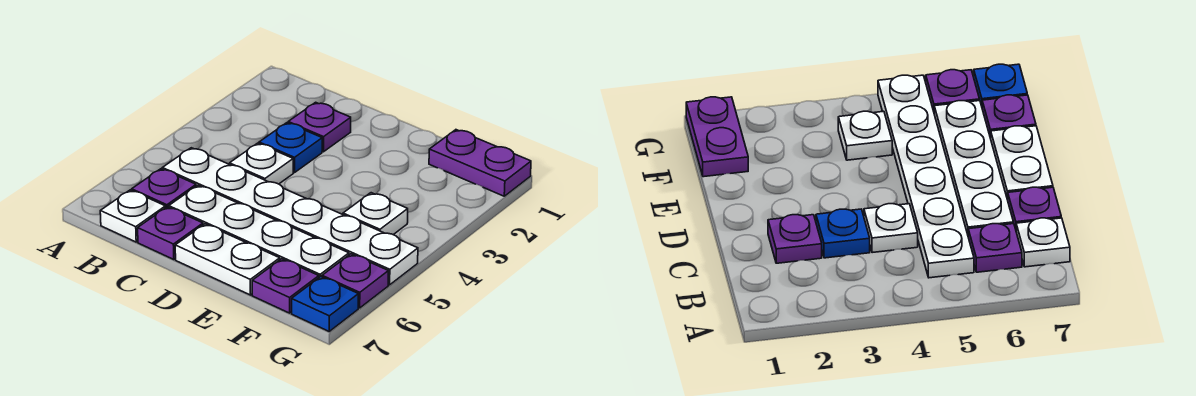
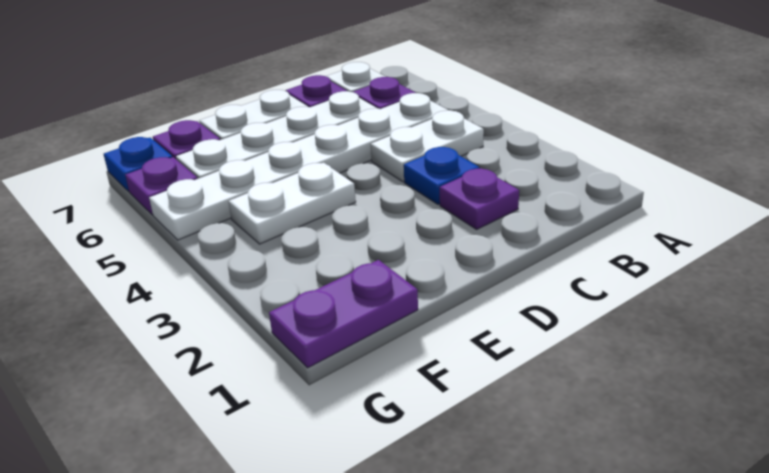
white 1x1 plate [230,143,293,184] -> white 1x2 plate [371,110,484,182]
white 1x1 plate [343,193,408,235] -> white 1x2 plate [229,163,356,244]

